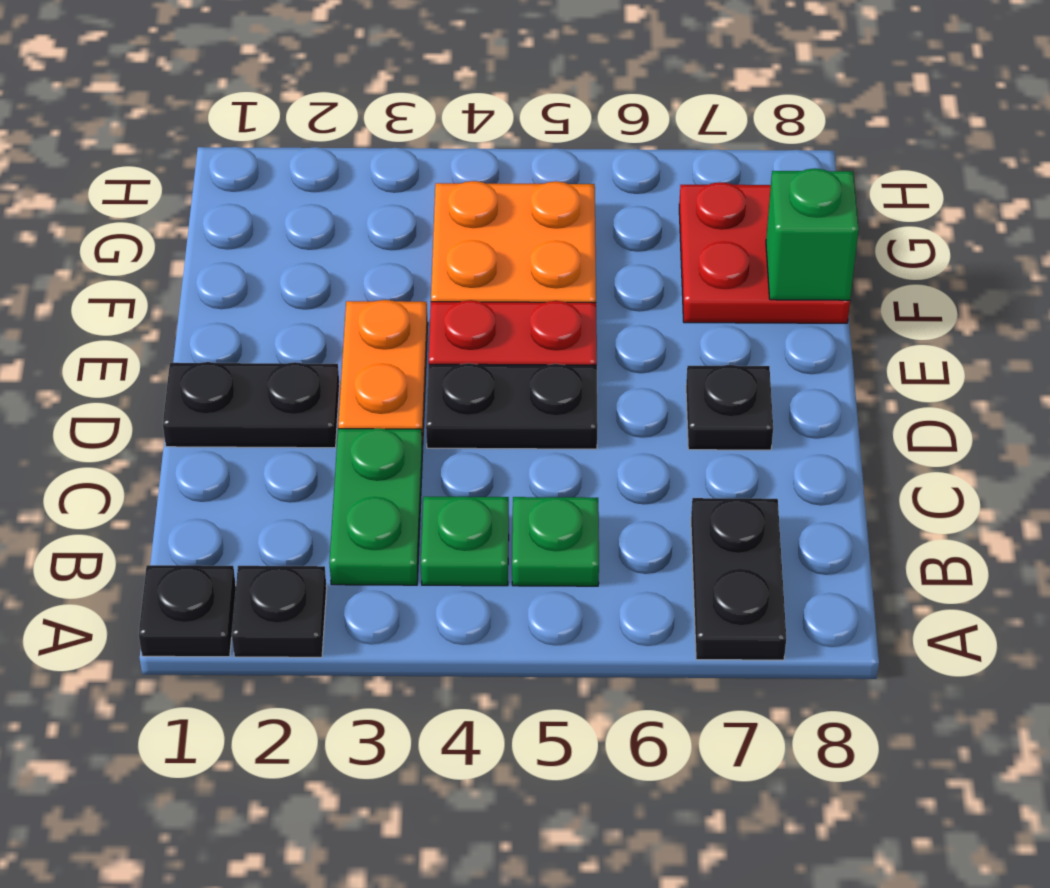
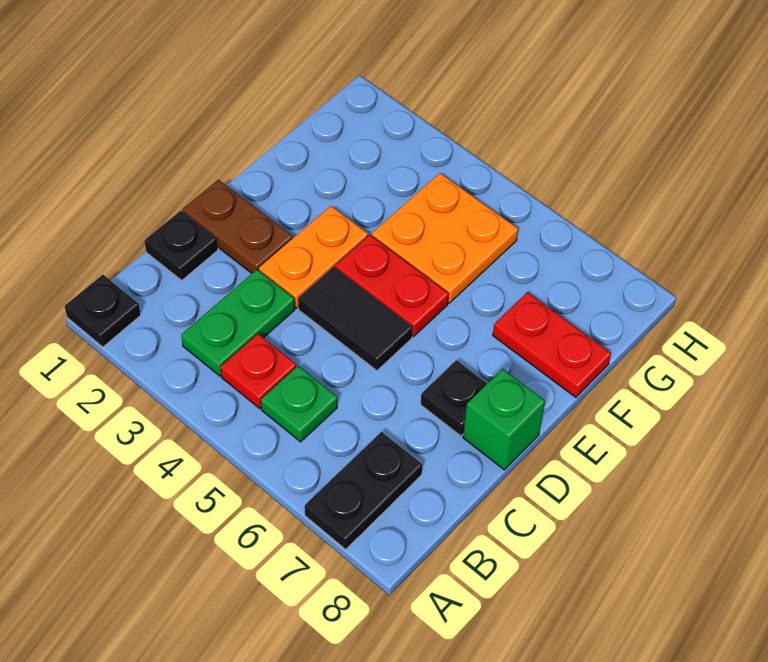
black 1x1 plate [232,566,327,657] -> black 1x1 plate moved to [144,211,218,280]
green 1x1 plate [421,497,509,586] -> red 1x1 plate [221,334,296,409]
black 1x2 plate [163,362,340,448] -> brown 1x2 plate [183,180,293,273]
black 1x2 plate [426,363,598,449] -> black 1x2 tile [298,267,413,371]
red 2x2 plate [679,182,850,323] -> red 1x2 plate [493,292,611,397]
green 1x1 brick [766,168,859,300] -> green 1x1 brick moved to [463,369,545,470]

